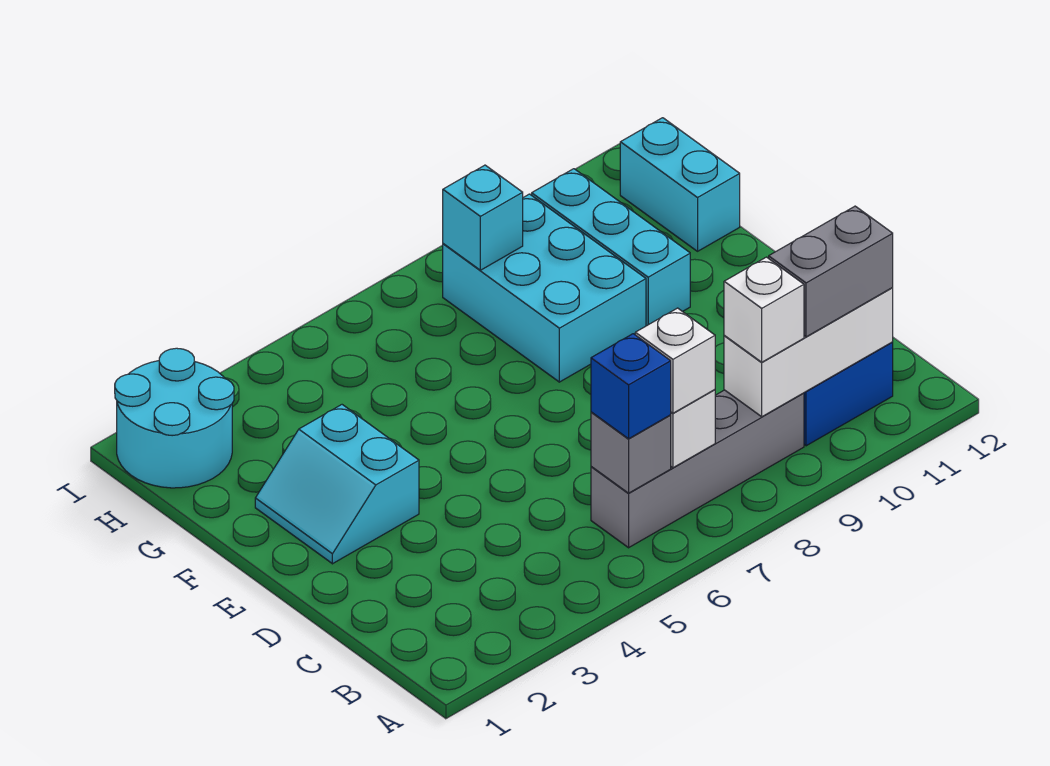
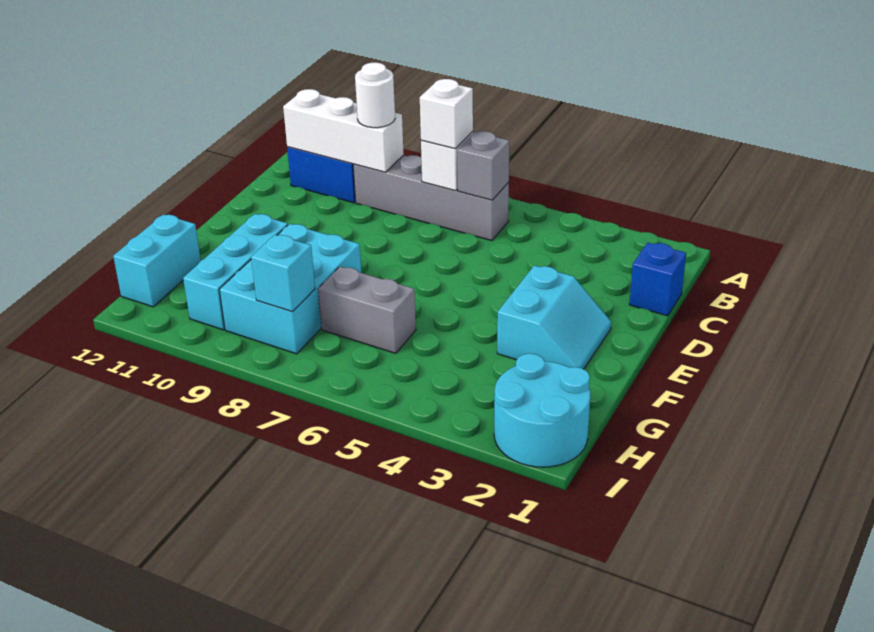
blue 1x1 brick [591,334,671,439] -> blue 1x1 brick moved to [629,243,686,316]
white 1x1 brick [724,257,804,362] -> white 1x1 round brick [355,62,395,128]
grey 1x2 brick [769,206,893,337] -> grey 1x2 brick moved to [318,267,416,353]

